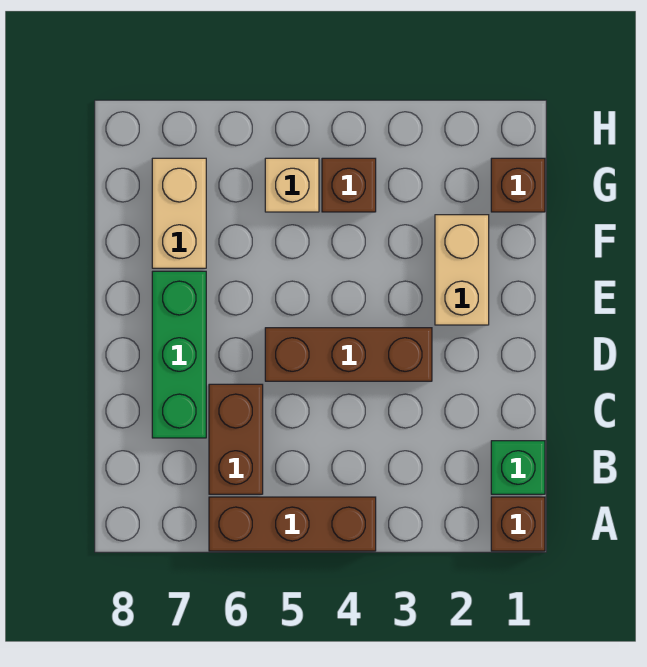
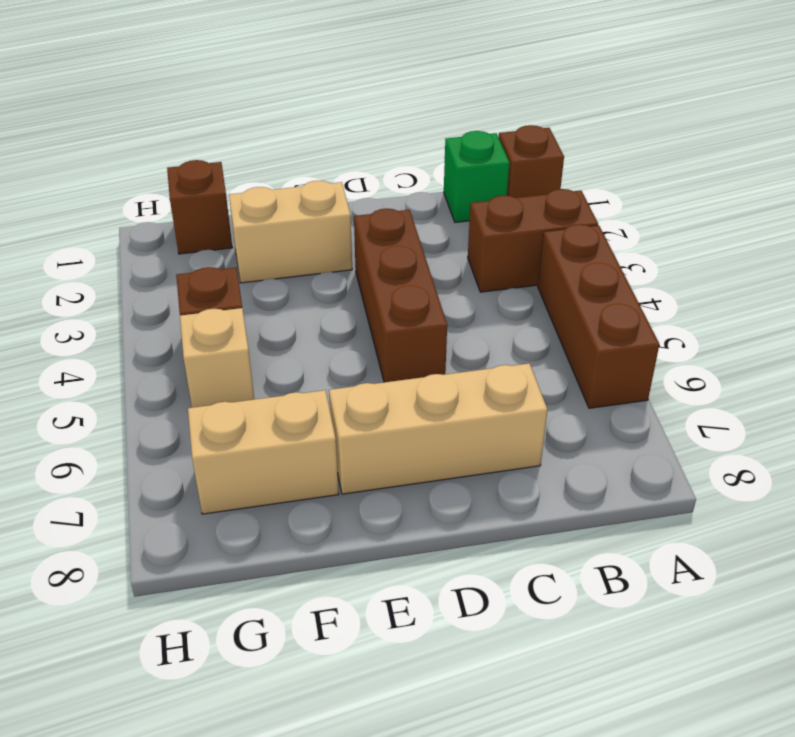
brown 1x2 brick [209,384,263,494] -> brown 1x2 brick moved to [468,189,598,292]
green 1x3 brick [152,271,206,438] -> tan 1x3 brick [329,363,547,494]

